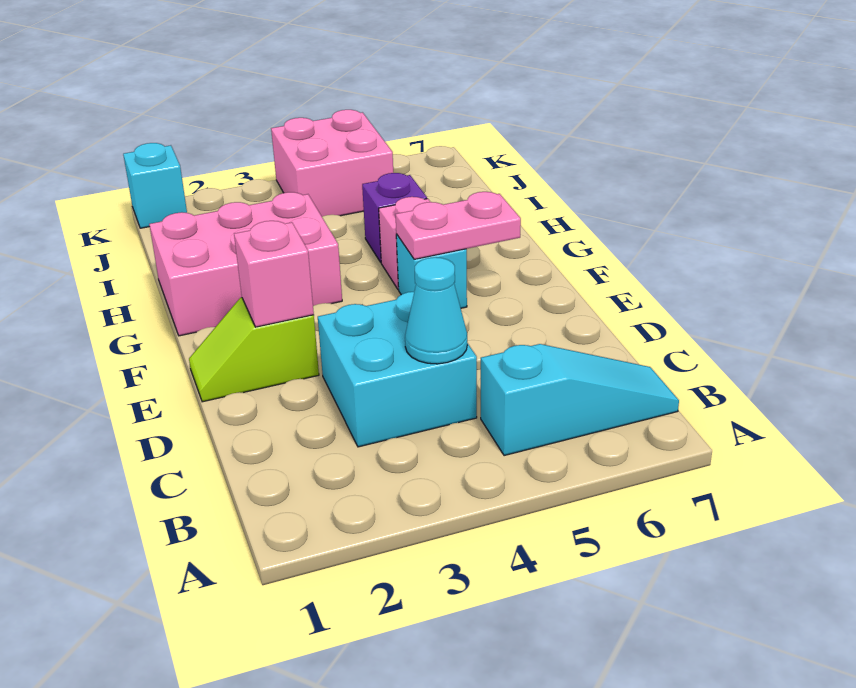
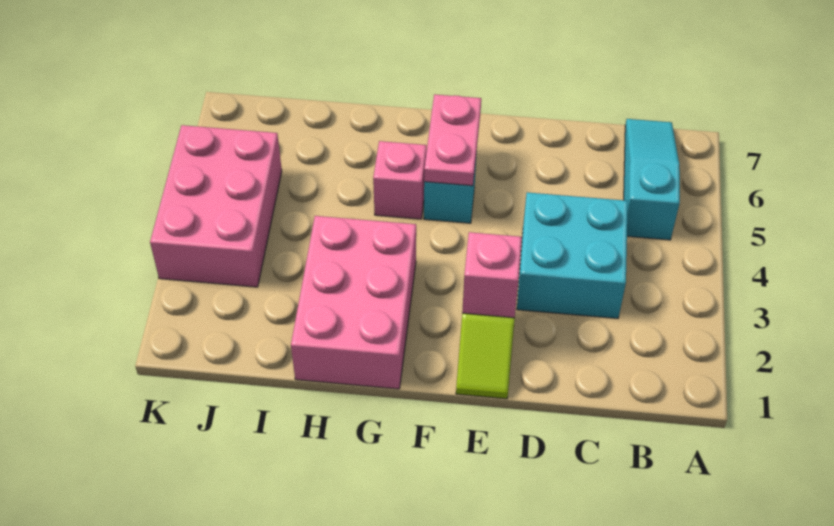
cyan 1x1 cone [405,257,467,364] -> none
purple 1x1 brick [362,173,427,262] -> none
pink 2x2 brick [271,110,393,216] -> pink 2x3 brick [150,125,282,287]
cyan 1x1 brick [123,143,187,228] -> none

